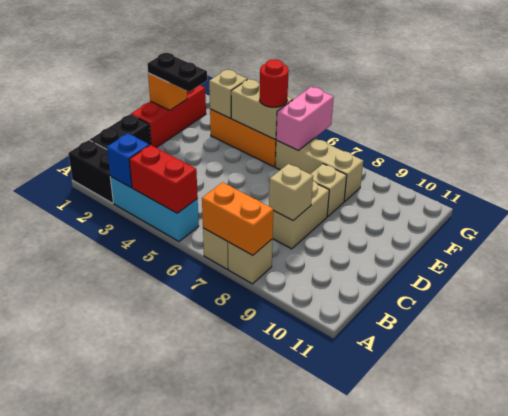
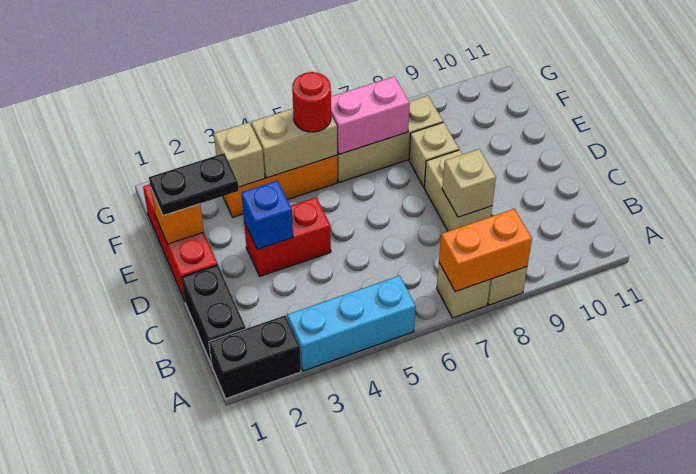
blue 1x1 brick [107,133,149,187] -> blue 1x1 brick moved to [241,181,293,250]
red 1x2 brick [129,145,198,213] -> red 1x2 brick moved to [244,197,331,276]
pink 1x2 brick [276,87,334,150] -> pink 1x2 brick turned to [331,77,410,154]

